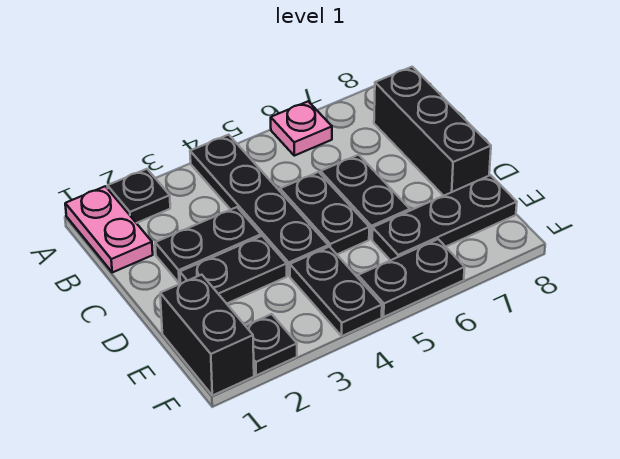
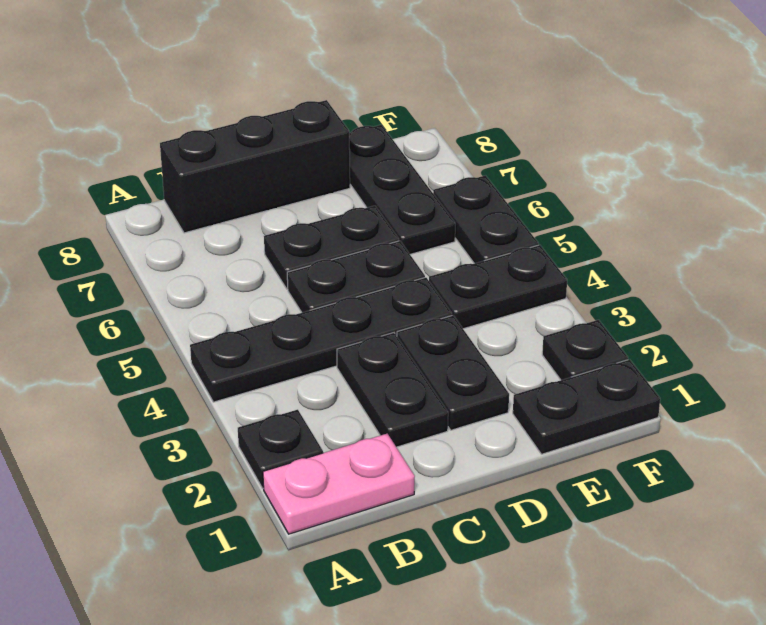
pink 1x1 plate [271,101,332,156] -> none
black 1x2 brick [160,275,254,396] -> black 1x2 plate [513,359,660,454]

